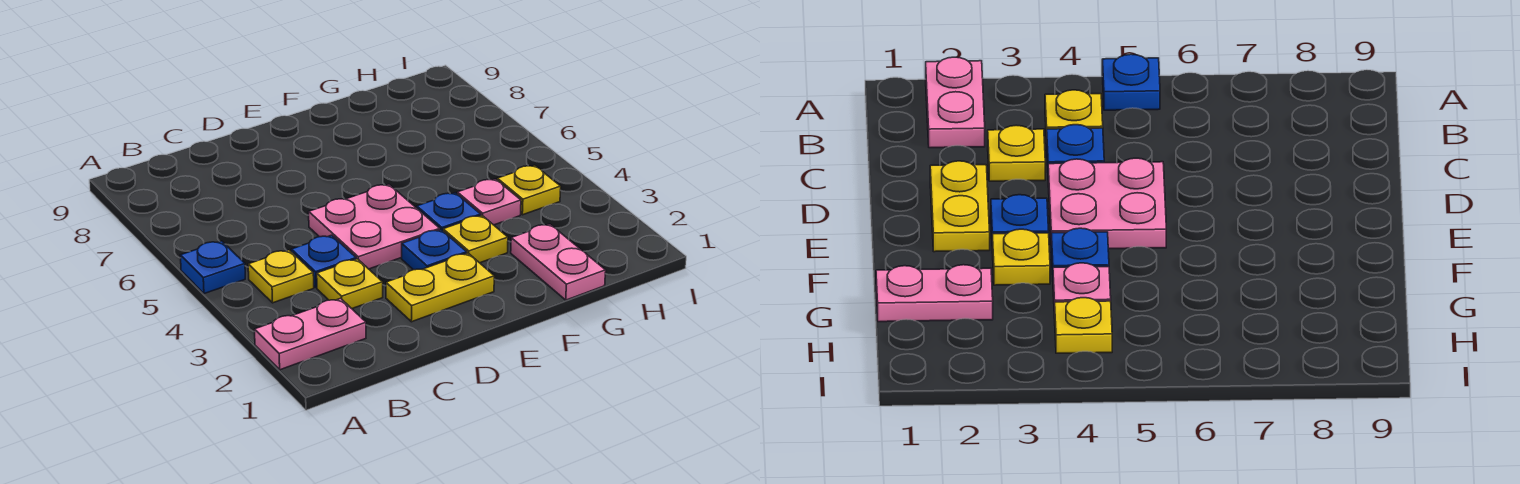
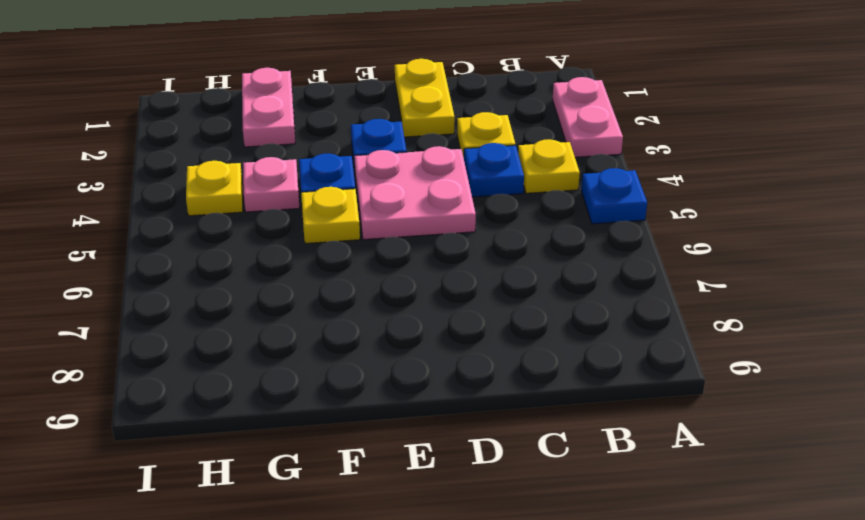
pink 1x2 plate [255,298,366,370] -> pink 1x2 plate turned to [552,77,623,157]
yellow 1x2 plate [386,253,494,322] -> yellow 1x2 plate turned to [395,59,455,137]
yellow 1x1 plate [443,215,508,263] -> yellow 1x1 plate moved to [301,187,360,243]

